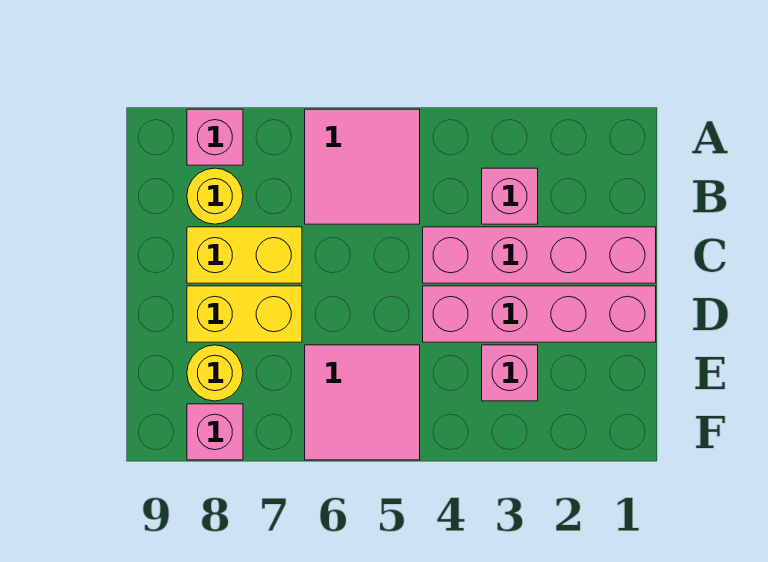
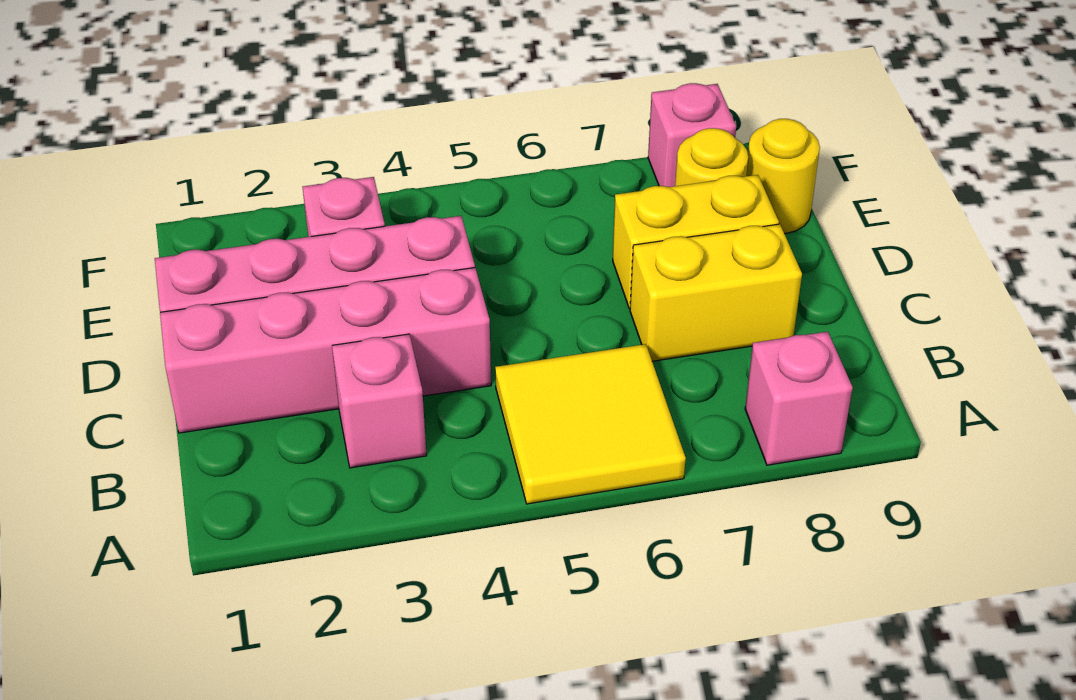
pink 2x2 tile [305,109,420,224] -> yellow 2x2 tile [495,344,686,504]
yellow 1x1 round brick [187,168,243,224] -> yellow 1x1 round brick moved to [747,119,820,233]
pink 2x2 tile [305,345,420,460] -> none

